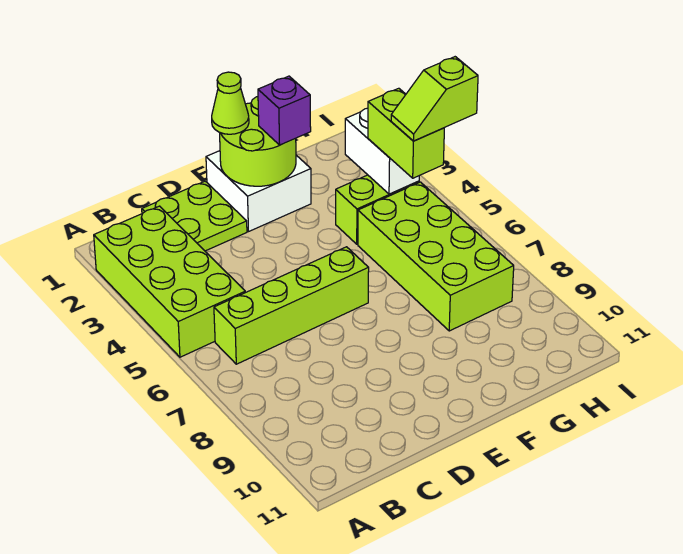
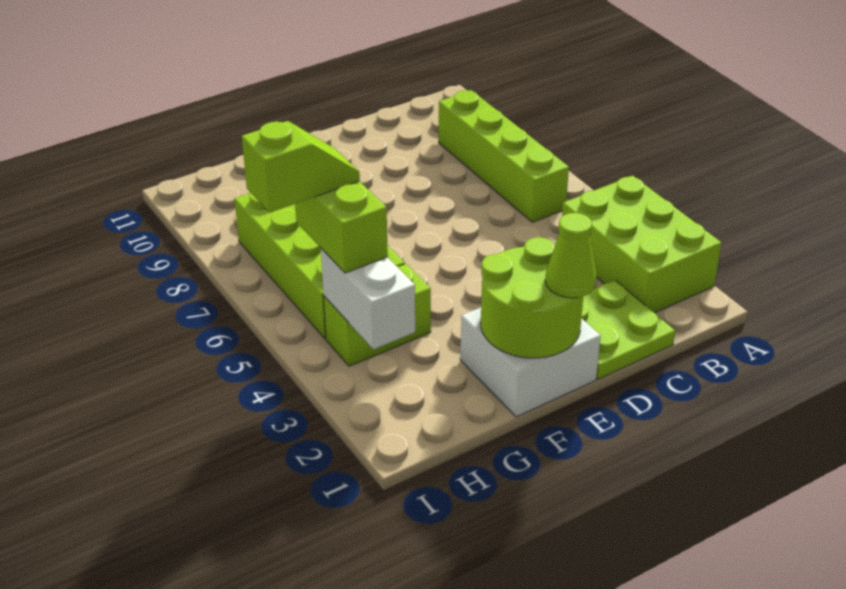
lime 2x4 brick [94,206,245,357] -> lime 2x3 brick [562,176,721,313]
lime 1x4 brick [214,247,369,364] -> lime 1x4 brick turned to [439,90,569,222]
purple 1x1 brick [258,76,311,145] -> none

